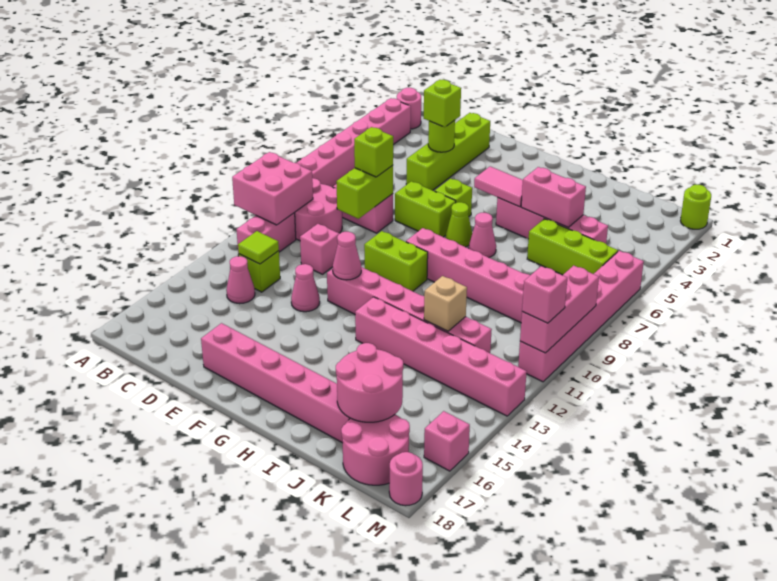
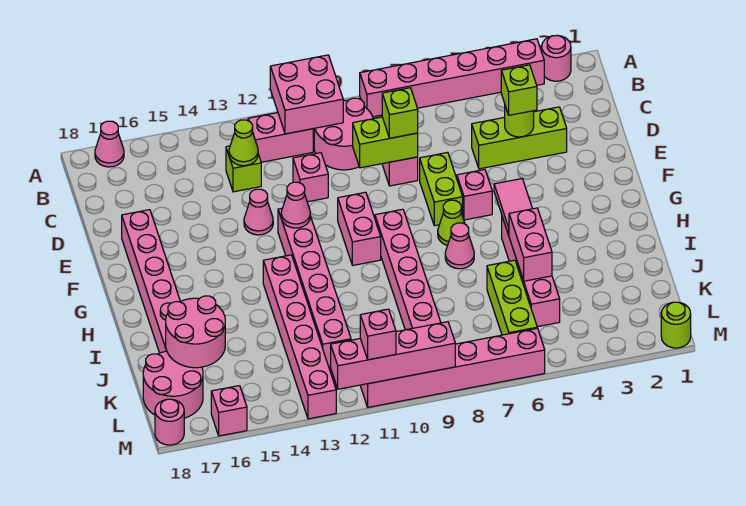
lime 1x1 tile [238,231,279,264] -> lime 1x1 cone [229,120,258,166]
pink 1x1 cone [226,256,255,304] -> pink 1x1 cone moved to [95,121,124,167]
lime 1x4 brick [406,113,490,190] -> lime 1x3 brick [472,107,567,169]
lime 1x1 brick [435,179,472,216] -> pink 1x1 brick [457,170,492,220]
lime 1x2 brick [364,231,428,291] -> pink 1x2 brick [338,192,381,265]
tan 1x1 brick [424,276,467,331] -> none
pink 1x3 brick [520,265,599,353] -> pink 1x4 brick [331,322,455,389]

